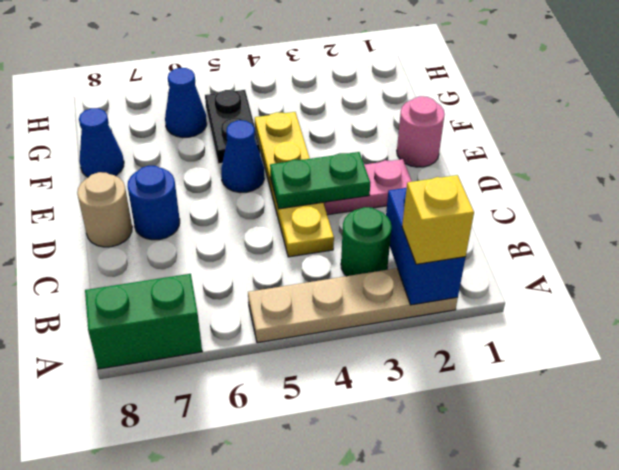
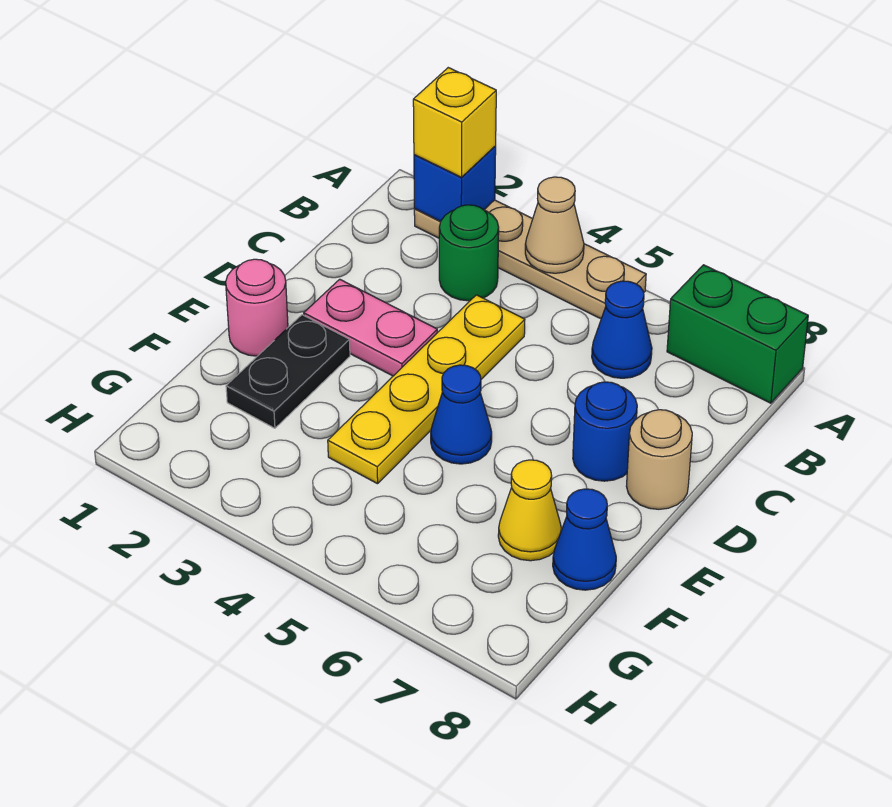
blue 1x2 brick [386,188,466,305] -> blue 1x1 brick [414,146,496,221]
none -> tan 1x1 cone [525,177,584,273]
green 1x2 plate [270,152,370,209] -> none
black 1x2 plate [205,90,260,164] -> black 1x2 plate moved to [226,315,350,428]
none -> yellow 1x1 cone [498,460,561,561]
blue 1x1 cone [165,68,207,138] -> blue 1x1 cone moved to [592,281,652,378]

